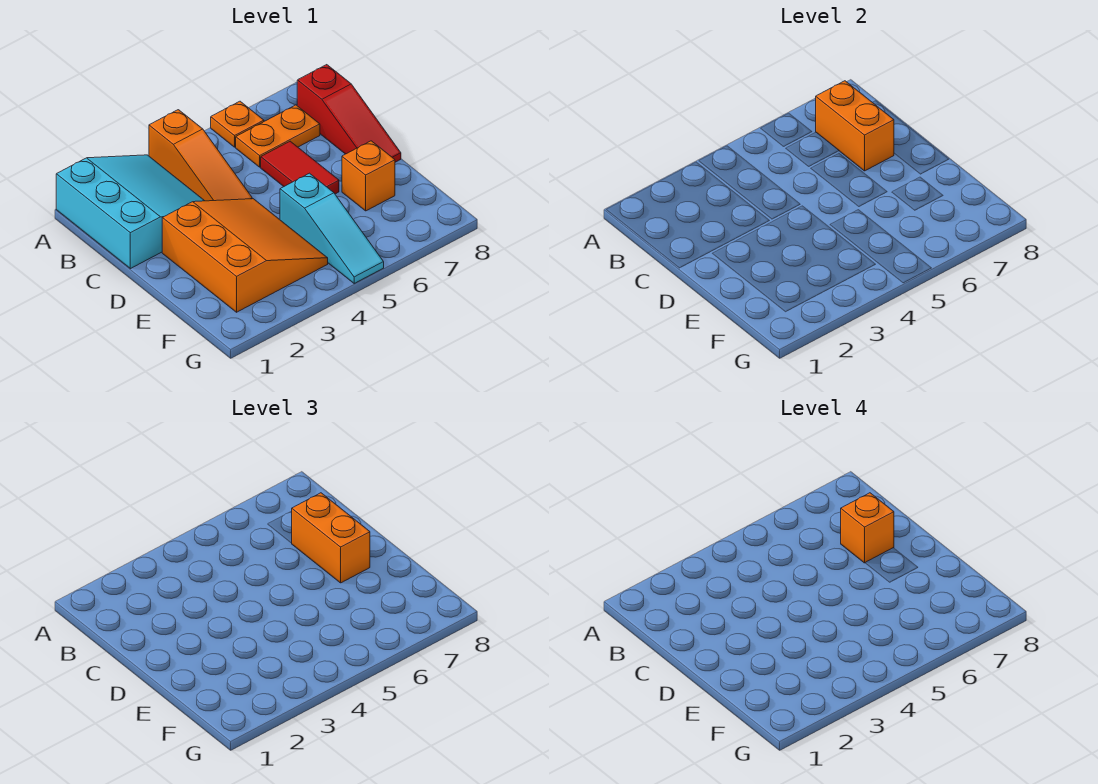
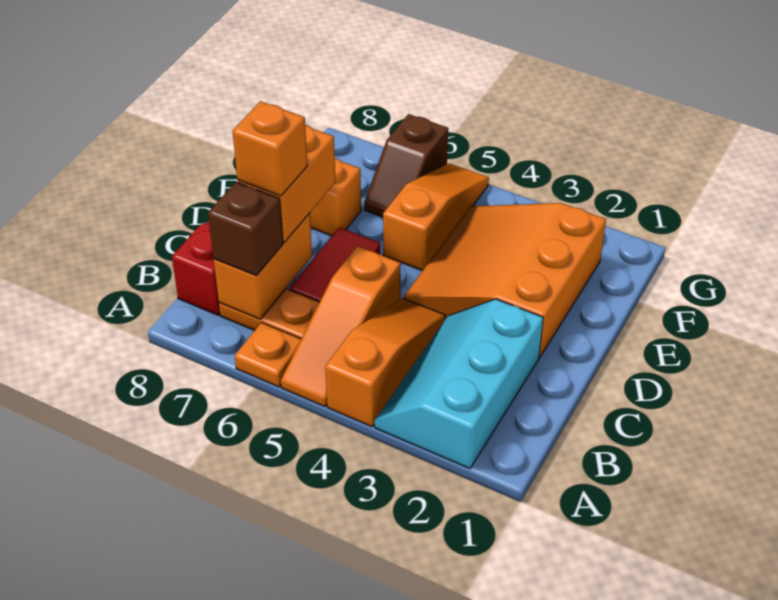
cyan 3x3 slope [56,155,204,269] -> cyan 2x3 slope [374,299,543,469]
none -> orange 1x3 slope [281,246,401,407]
none -> brown 1x1 brick [208,182,283,275]
cyan 1x3 slope [280,173,384,283] -> orange 1x3 slope [383,163,489,271]
none -> brown 1x2 slope [364,114,448,217]

